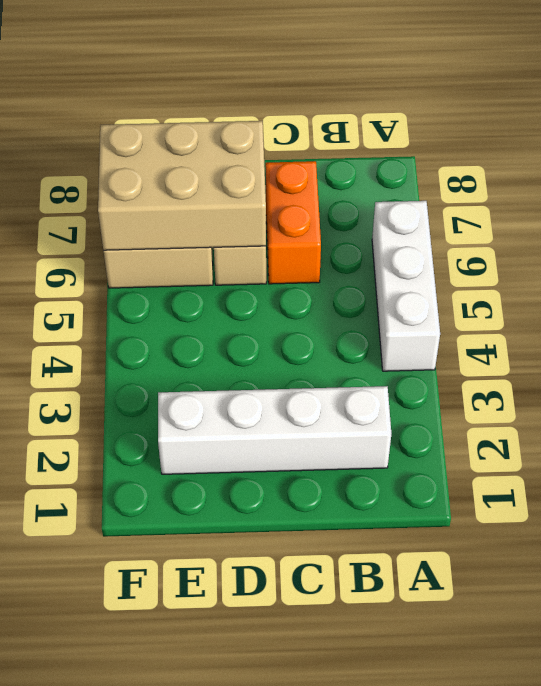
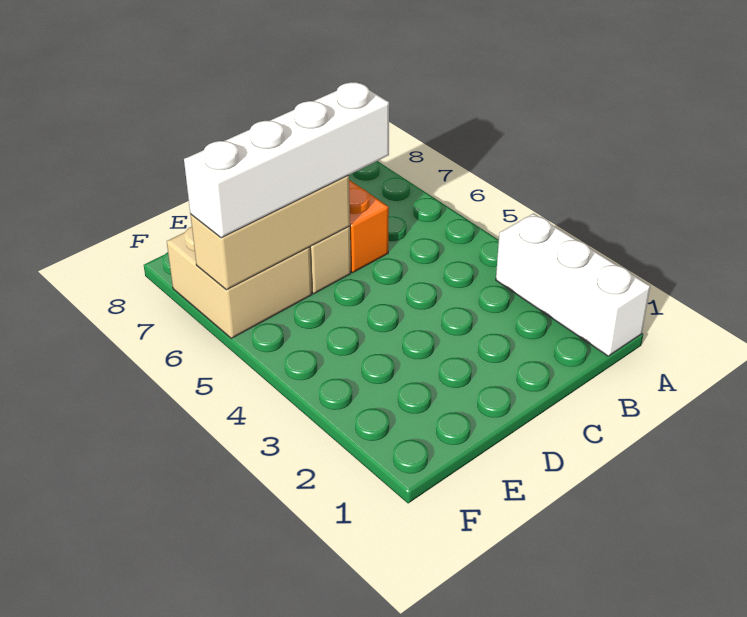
white 1x3 brick [372,201,440,371] -> white 1x3 brick moved to [496,213,650,356]
white 1x4 brick [158,386,391,474] -> white 1x4 brick moved to [184,82,389,238]
tan 2x3 brick [98,121,266,250] -> tan 1x3 brick [190,175,350,290]

